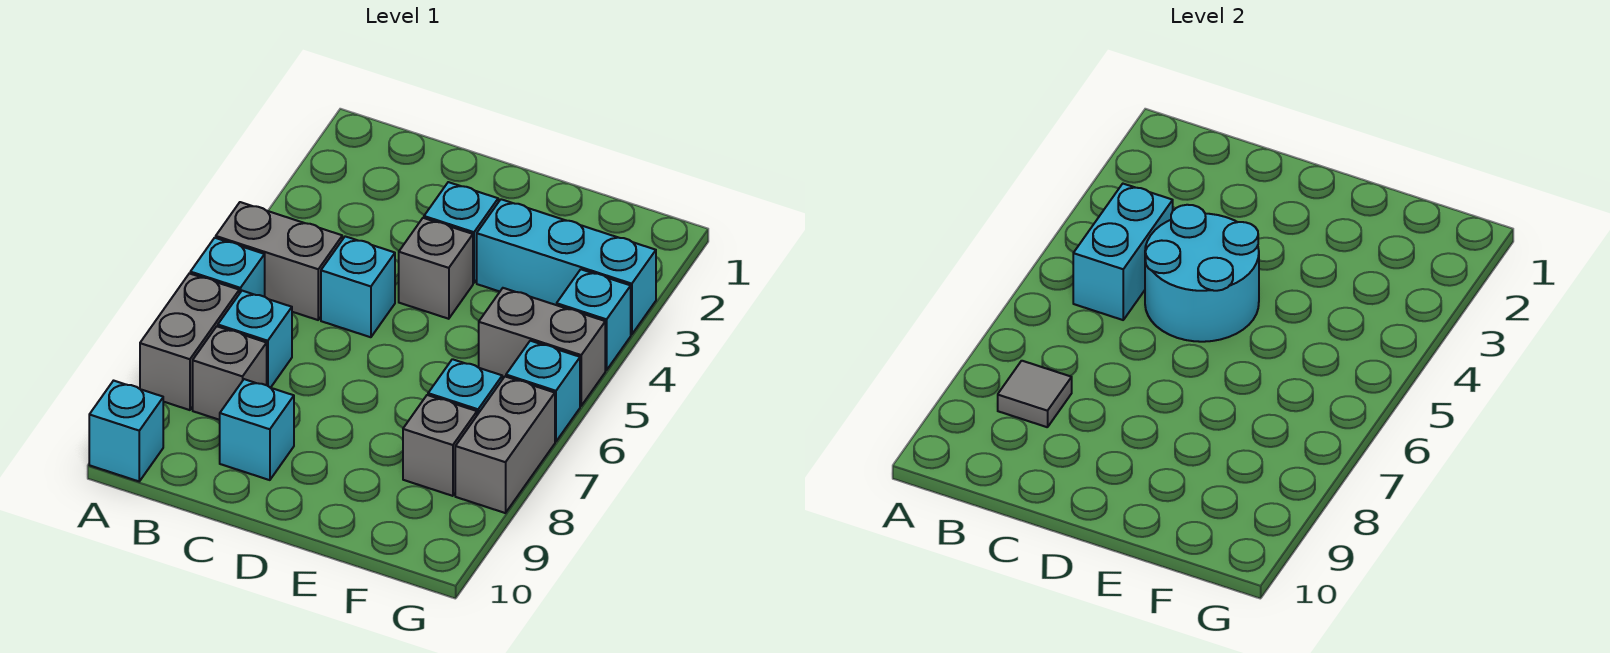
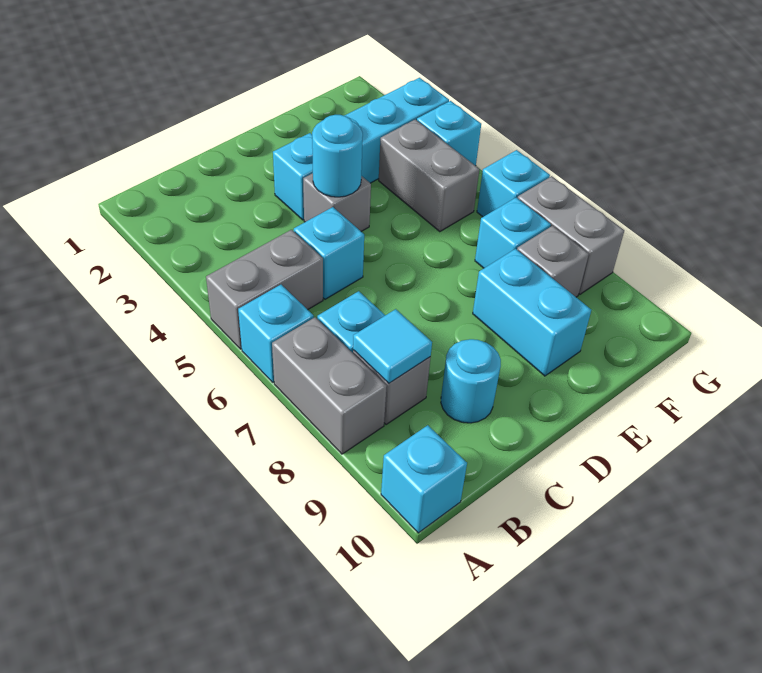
cyan 1x2 brick [1073,184,1173,320] -> cyan 1x2 brick moved to [473,249,591,376]
grey 1x1 tile [998,361,1072,427] -> cyan 1x1 tile [353,309,432,383]
cyan 2x2 round brick [1145,205,1259,342] -> cyan 1x1 round brick [312,115,363,197]
cyan 1x1 brick [220,379,294,480] -> cyan 1x1 round brick [441,339,501,423]
grey 1x2 brick [479,288,605,406] -> grey 1x2 brick turned to [379,119,479,232]

